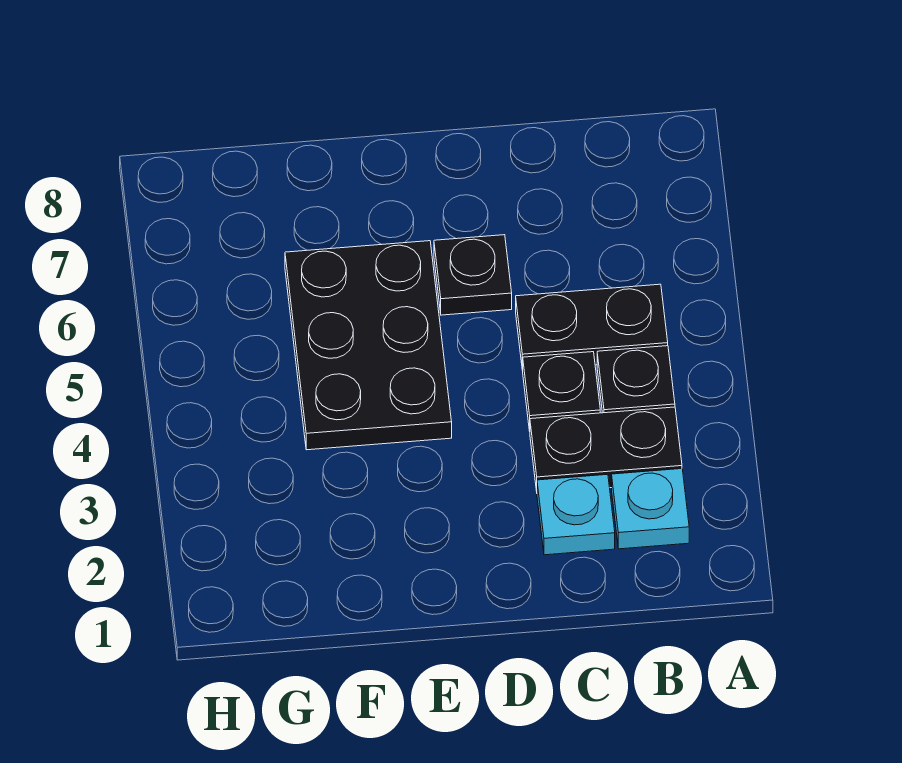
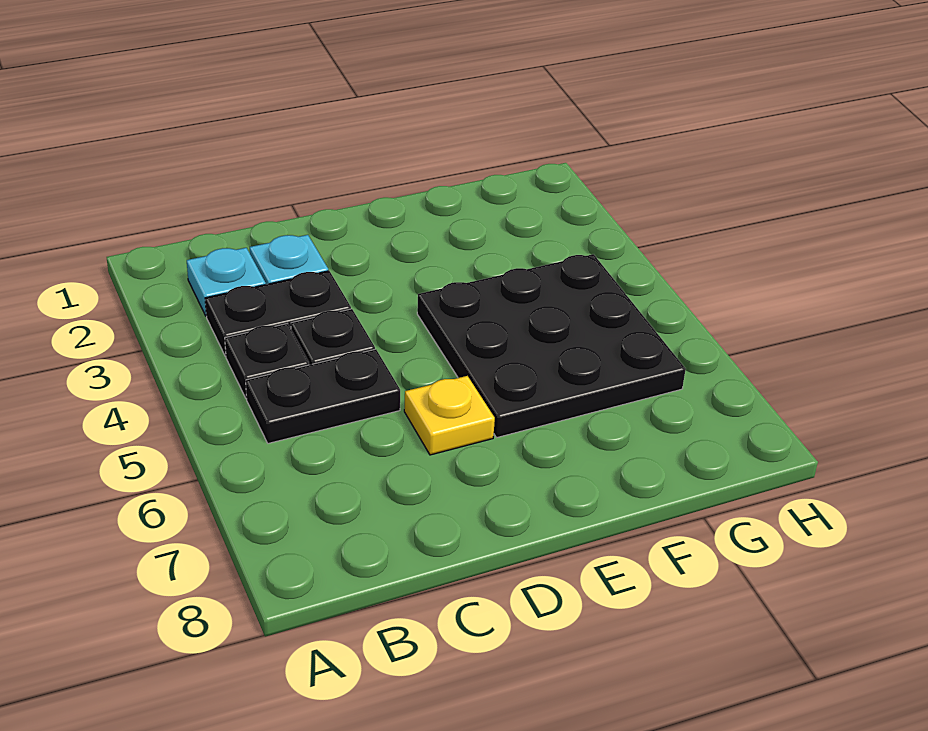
black 1x1 plate [434,235,512,315] -> yellow 1x1 plate [404,376,495,455]
black 2x3 plate [285,241,452,450] -> black 3x3 plate [417,254,686,437]

